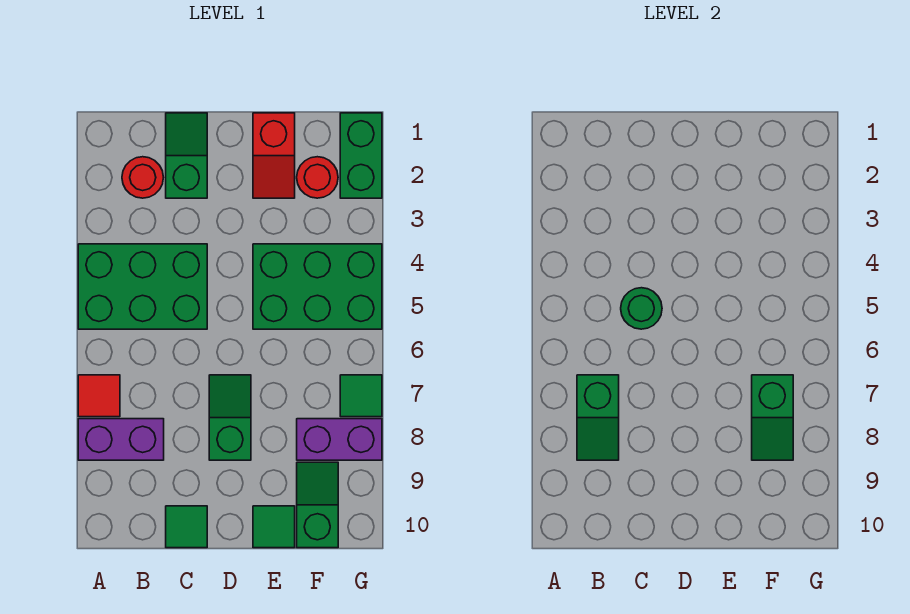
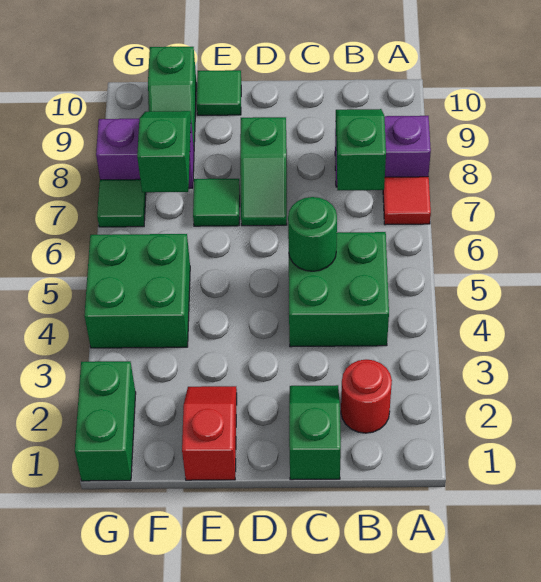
green 2x3 brick [78,244,207,329] -> green 2x2 brick [289,232,389,347]
green 1x2 slope [166,113,207,198] -> green 1x2 slope turned to [289,385,341,480]
green 1x1 tile [166,506,207,548] -> green 1x1 tile moved to [193,179,240,226]
green 2x3 brick [253,244,382,329] -> green 2x2 brick [84,234,190,348]
red 1x1 round brick [297,157,338,198] -> none

